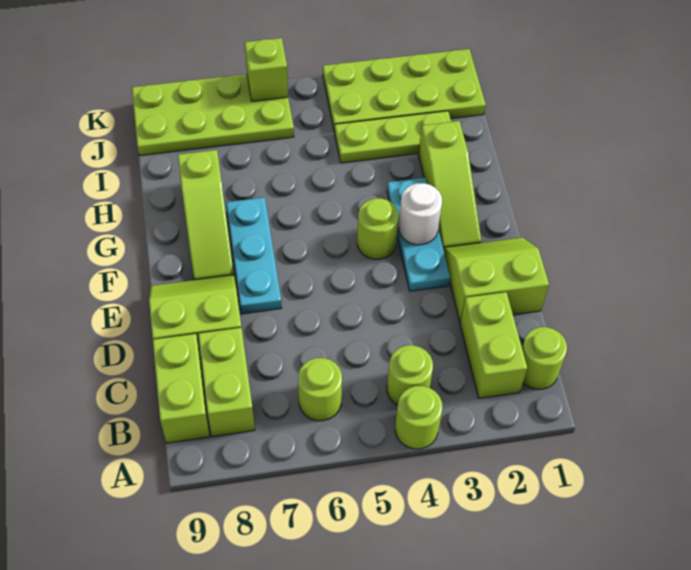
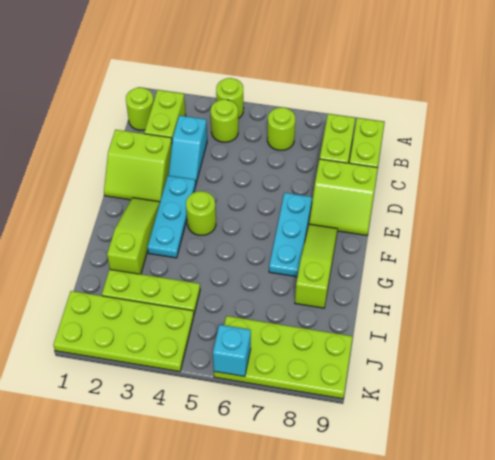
none -> cyan 1x2 slope [168,116,207,185]
white 1x1 round brick [399,183,442,245] -> none
lime 1x1 brick [245,38,288,101] -> cyan 1x1 brick [213,325,251,377]

